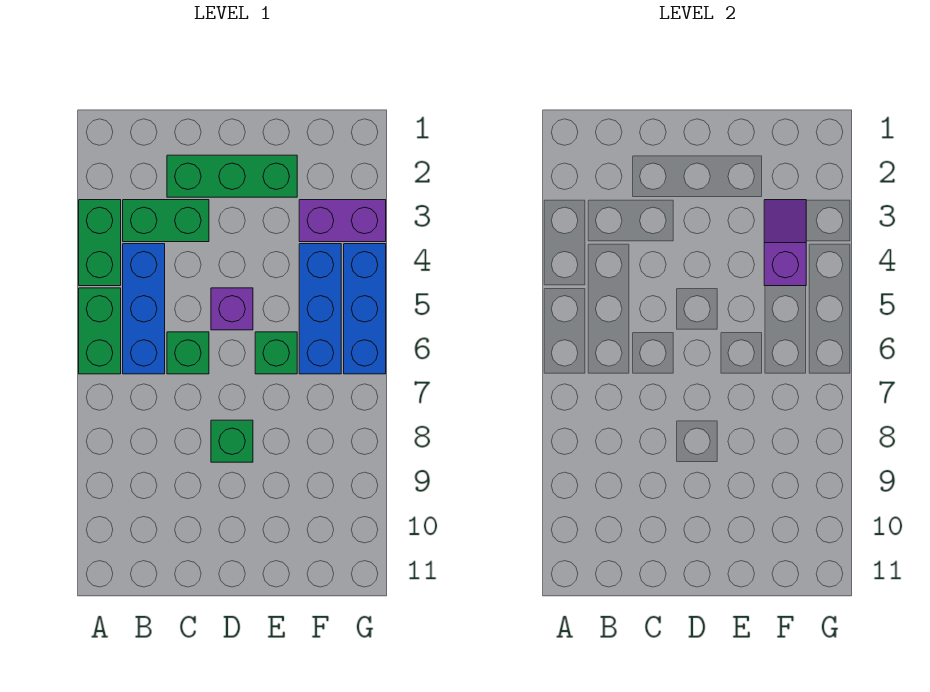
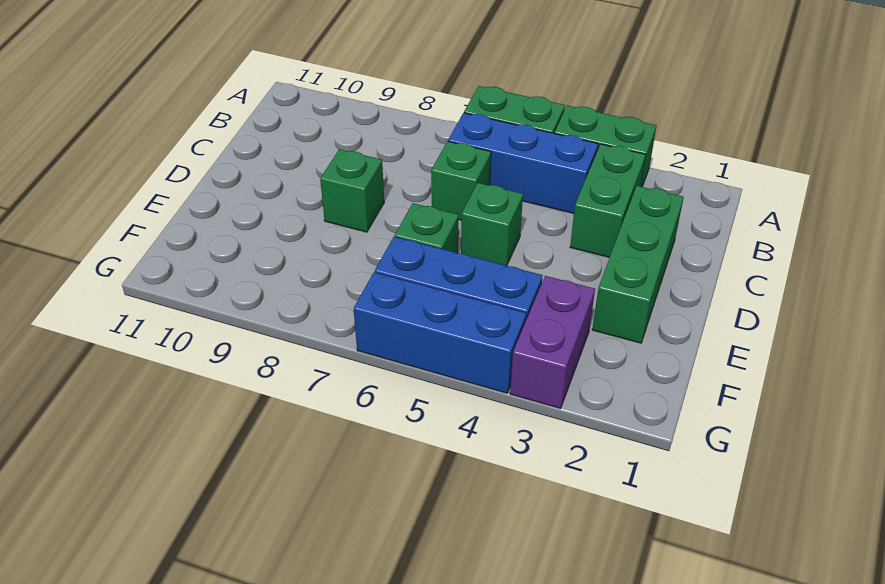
purple 1x1 brick [211,288,253,330] -> green 1x1 brick [461,183,523,266]
purple 1x2 slope [764,200,806,286] -> none

